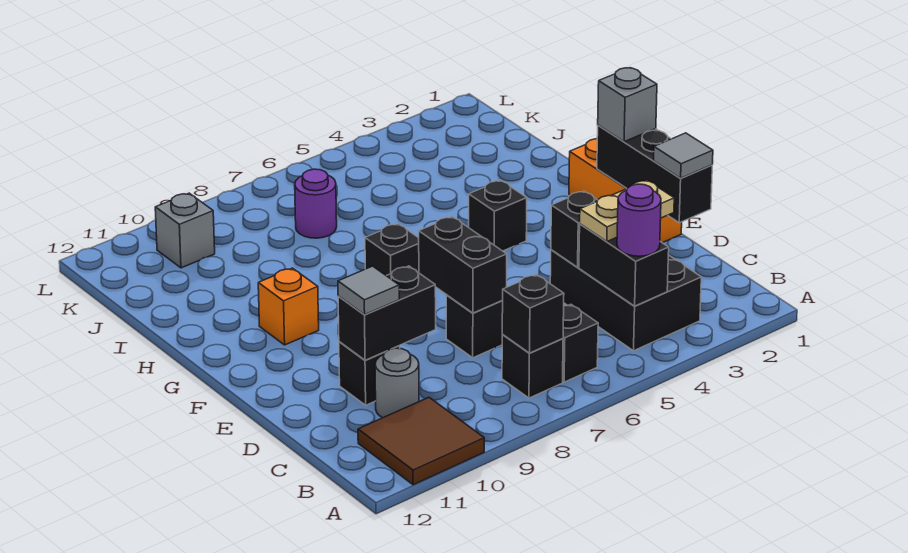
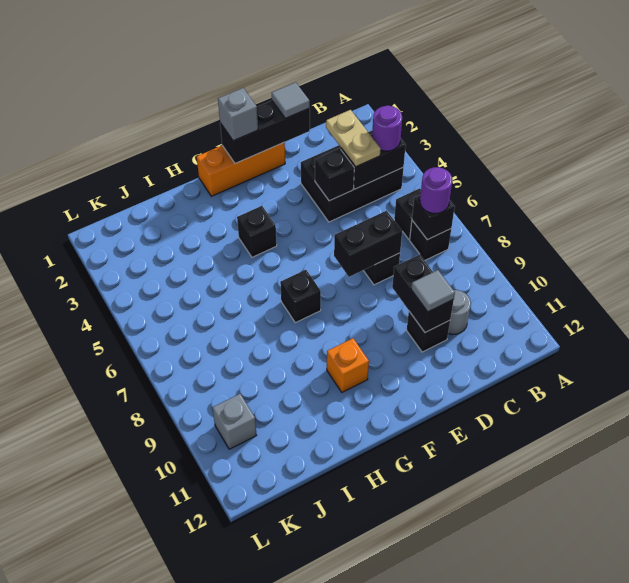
brown 2x2 tile [358,397,484,485] -> none
purple 1x1 round brick [295,169,337,238] -> purple 1x1 round brick moved to [420,167,452,213]

